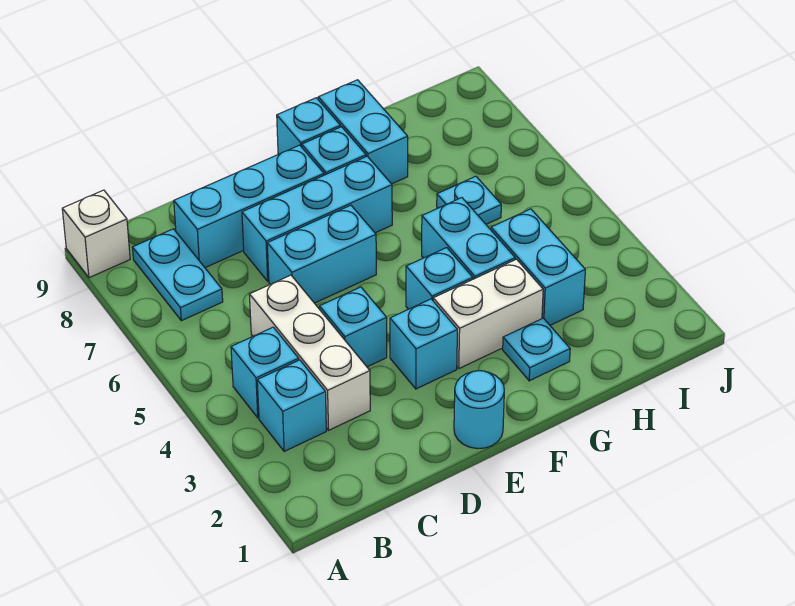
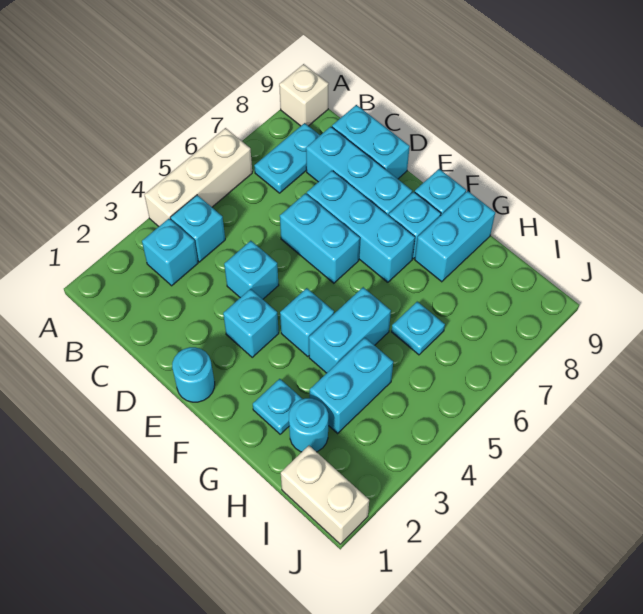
white 1x3 brick [249,275,370,430] -> white 1x3 brick moved to [144,128,252,226]
none -> cyan 1x2 brick [332,105,410,179]
white 1x2 brick [433,259,543,368] -> white 1x2 brick moved to [281,446,369,544]
none -> cyan 1x1 round brick [289,398,328,452]

